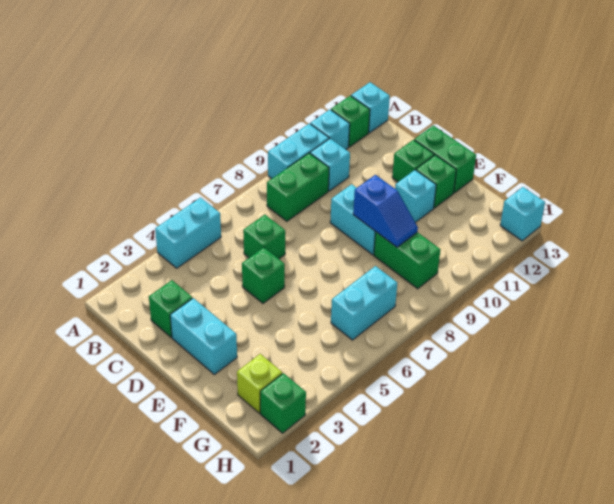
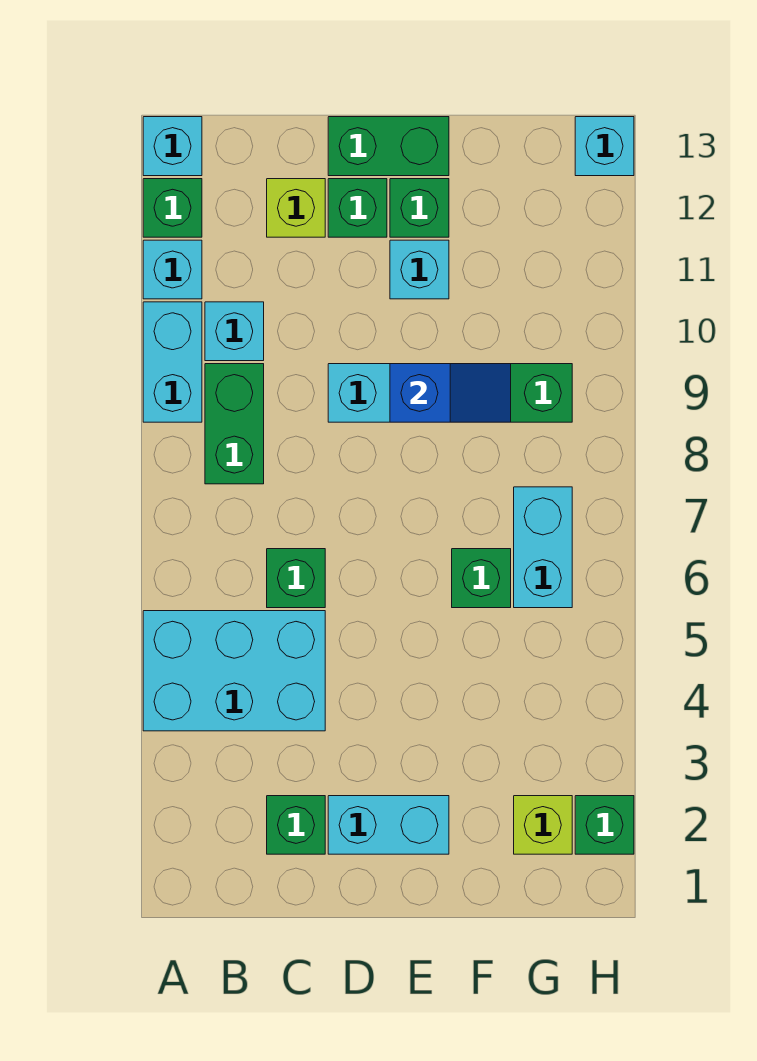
cyan 1x2 brick [155,198,221,268] -> cyan 2x3 brick [143,611,325,731]
none -> lime 1x1 brick [267,179,325,237]
green 1x1 brick [242,248,285,303] -> green 1x1 brick moved to [452,549,511,608]

